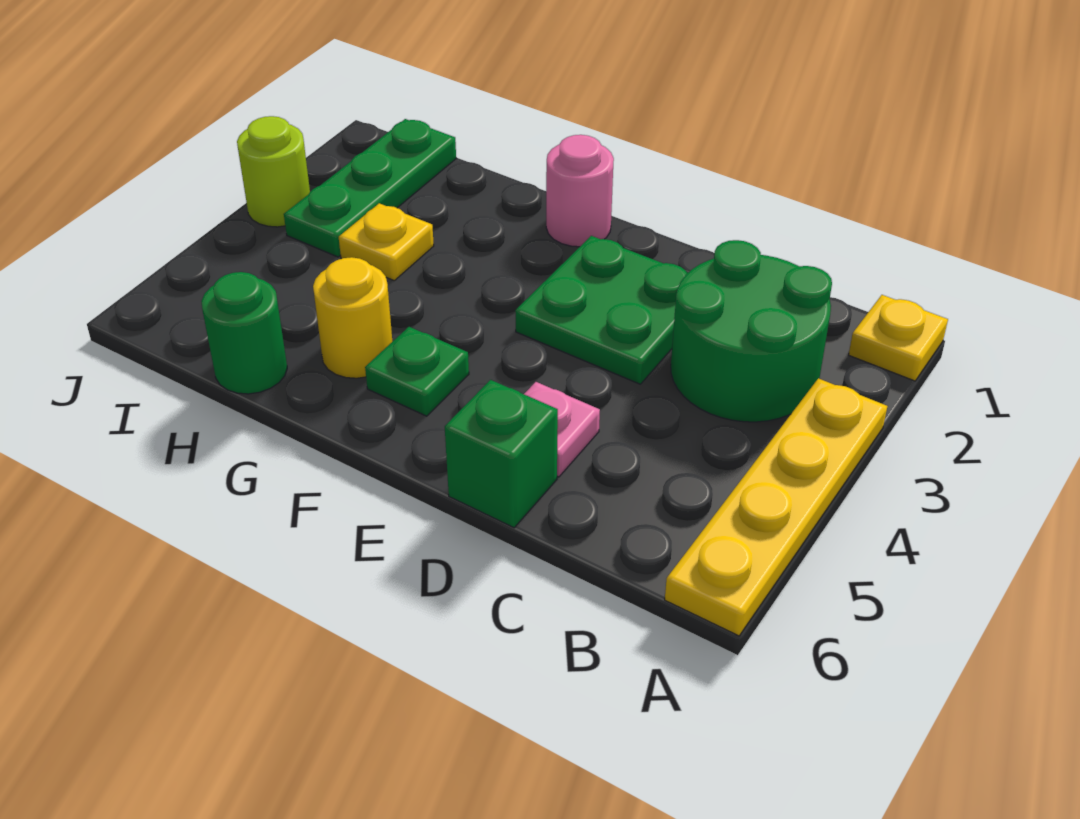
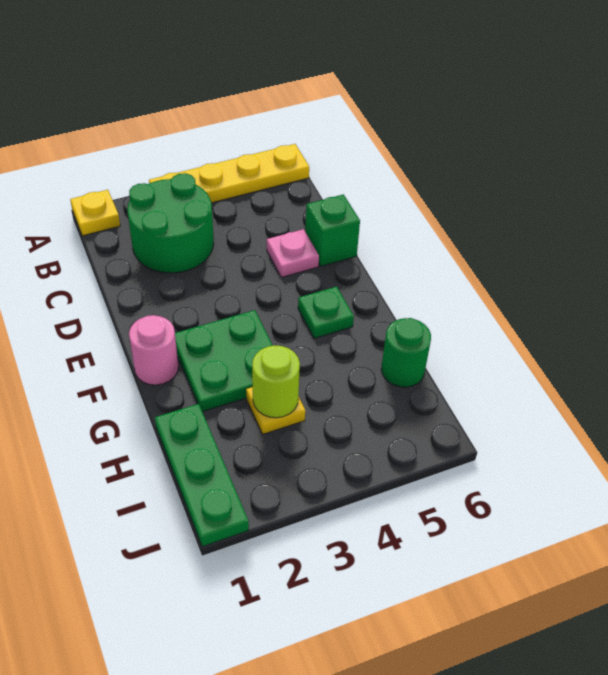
green 2x2 plate [515,236,687,384] -> green 2x2 plate moved to [175,310,273,412]
yellow 1x1 round brick [313,257,392,378] -> none
green 1x3 plate [284,119,456,257] -> green 1x3 plate turned to [155,404,249,547]
lime 1x1 round brick [237,116,310,227] -> lime 1x1 round brick moved to [252,345,300,418]

